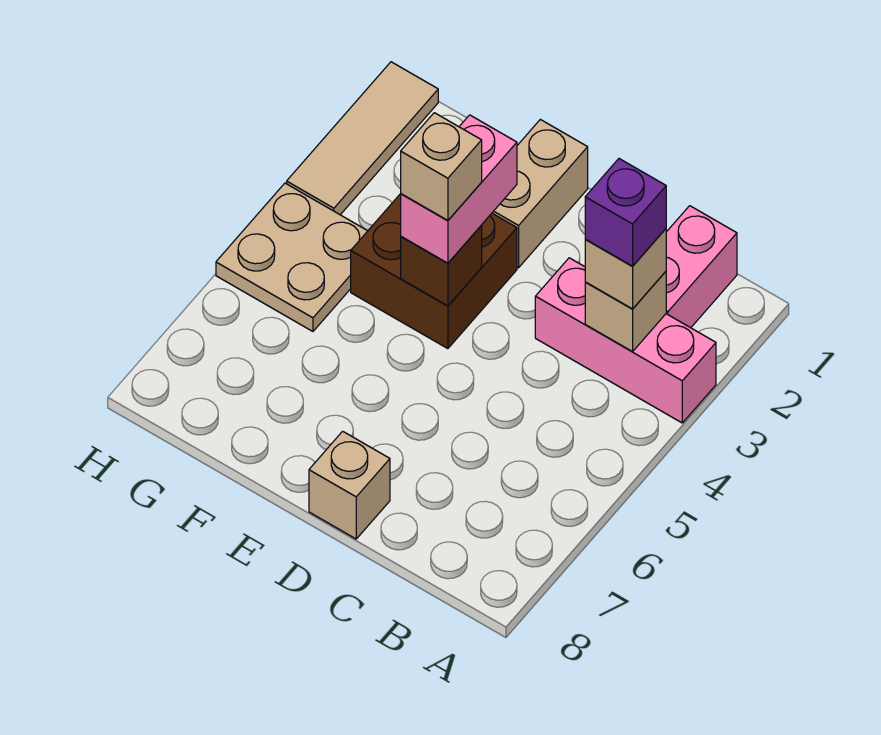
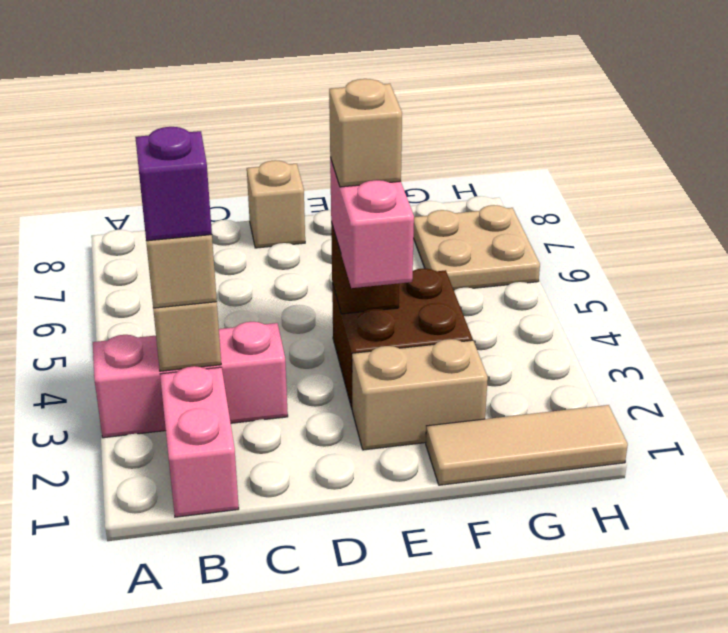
tan 1x2 brick [492,119,588,268] -> tan 1x2 brick turned to [352,339,488,450]
tan 2x2 plate [216,183,367,331] -> tan 2x2 plate moved to [413,205,540,290]
tan 1x3 tile [287,62,438,215] -> tan 1x3 tile turned to [426,405,628,485]

